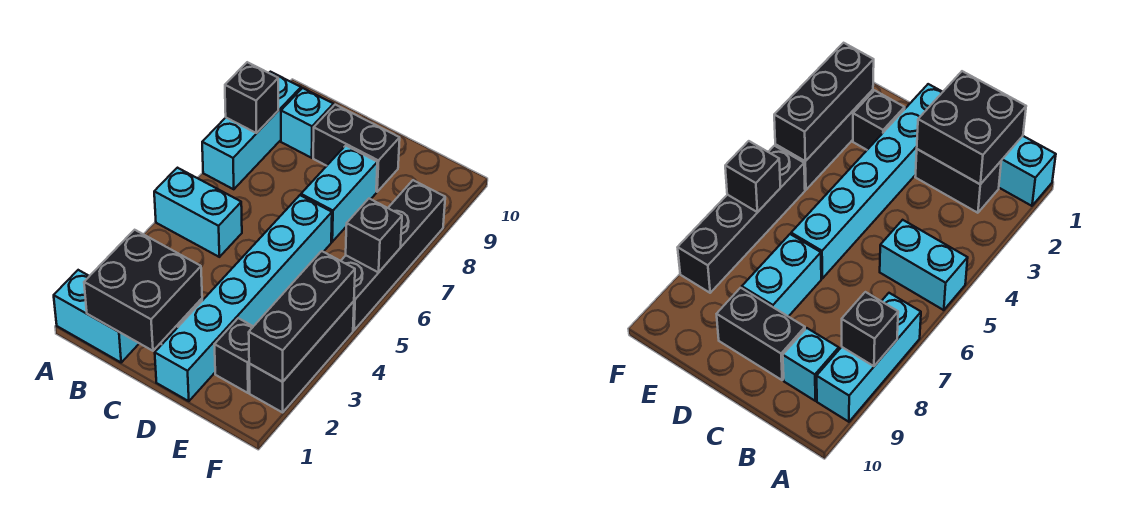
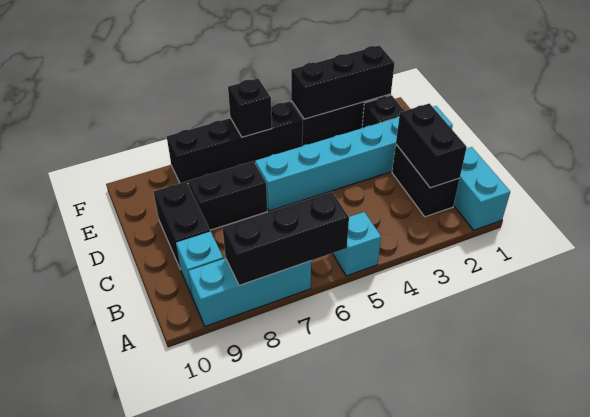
cyan 1x2 brick [154,168,242,257] -> cyan 1x1 brick [332,212,381,276]
black 1x1 brick [225,62,278,133] -> black 1x3 brick [222,192,349,286]
black 2x2 brick [84,230,202,351] -> black 1x2 brick [396,103,467,188]
cyan 1x2 brick [301,146,377,242] -> black 1x2 brick [188,161,267,230]

